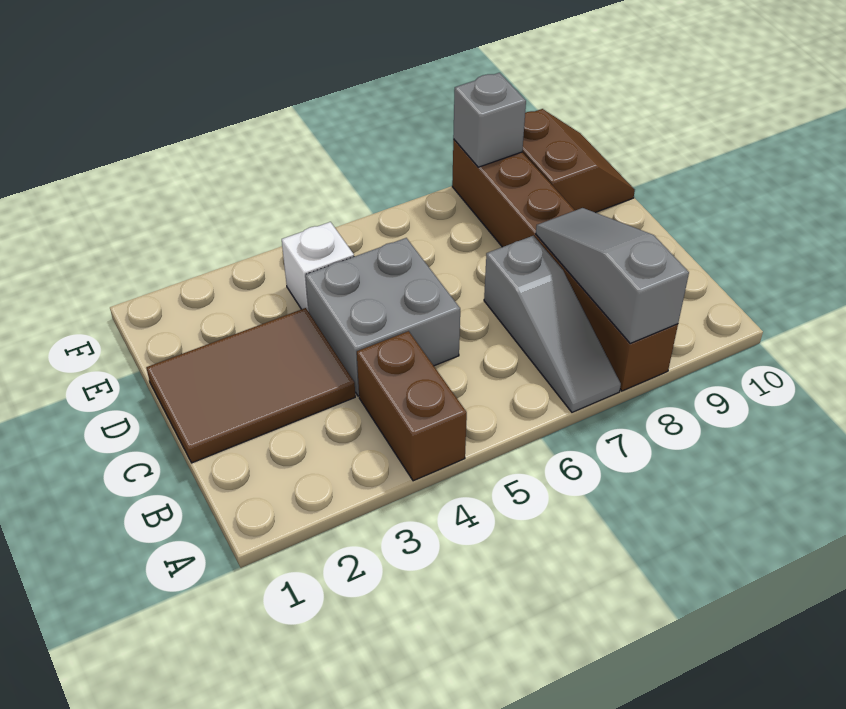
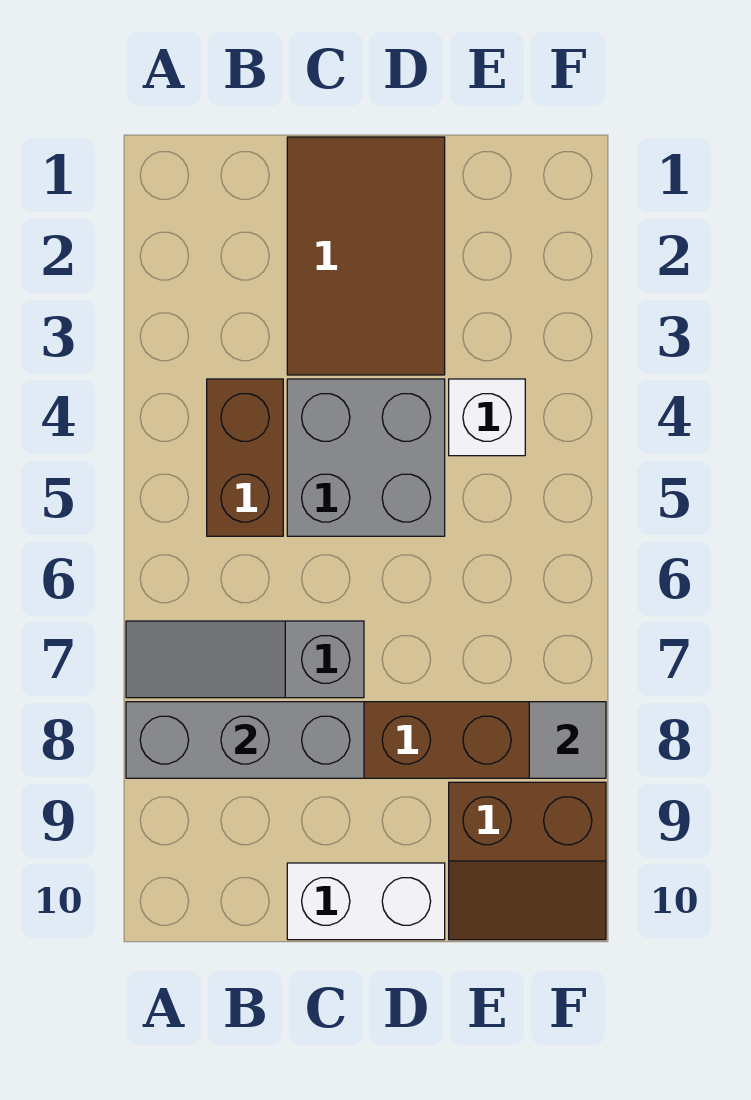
brown 1x2 brick [357,331,467,481] -> brown 1x2 brick turned to [207,379,283,536]
grey 1x3 slope [536,208,689,343] -> grey 1x3 brick [126,702,364,778]
none -> white 1x2 brick [287,863,445,940]
grey 1x1 brick [453,73,526,167] -> grey 1x1 tile [529,702,606,778]

